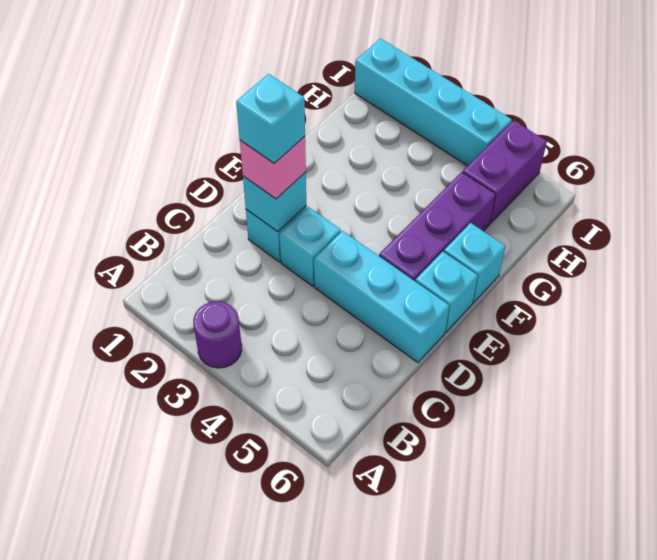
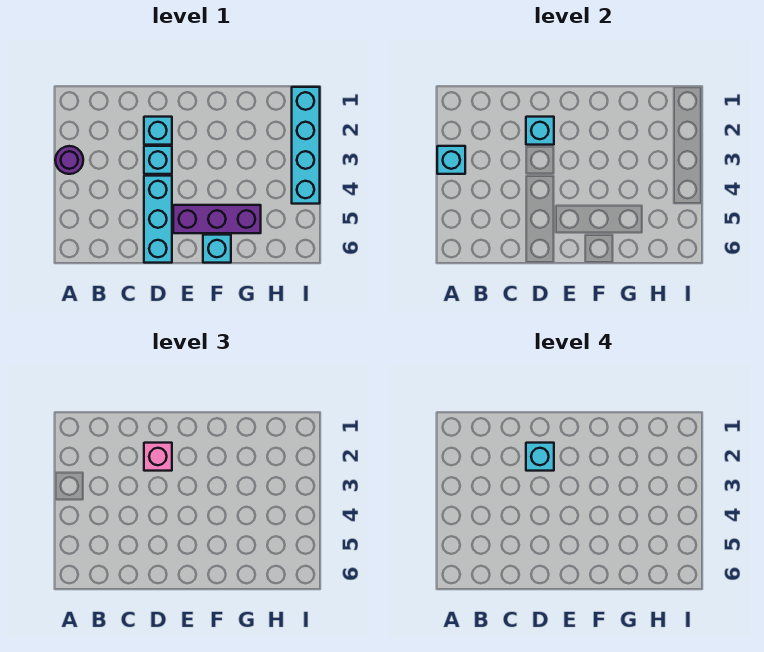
cyan 1x1 brick [415,252,478,332] -> cyan 1x1 brick moved to [437,146,465,174]
purple 1x2 brick [463,121,547,223] -> none

